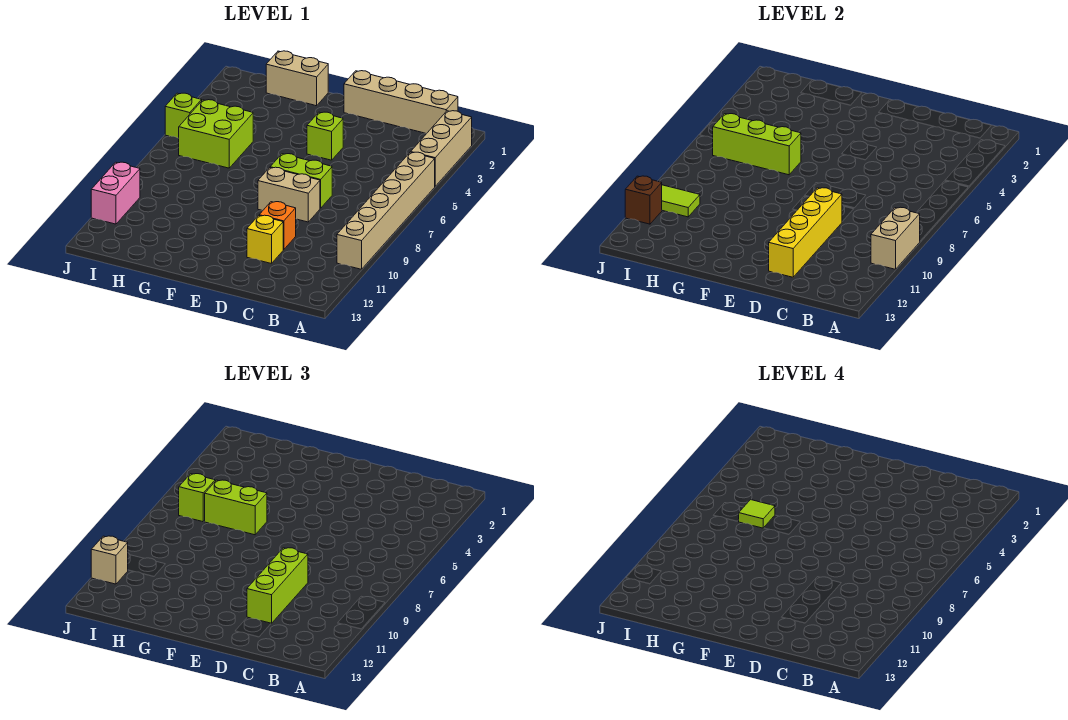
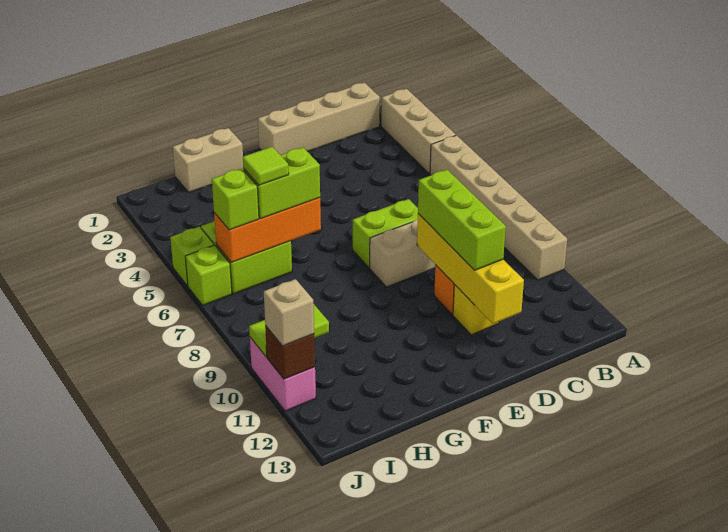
tan 1x2 brick [871,207,920,269] -> none
lime 1x1 brick [307,112,343,160] -> lime 1x1 brick moved to [185,245,232,305]
lime 1x3 brick [713,114,801,175] -> orange 1x3 brick [214,198,321,262]

